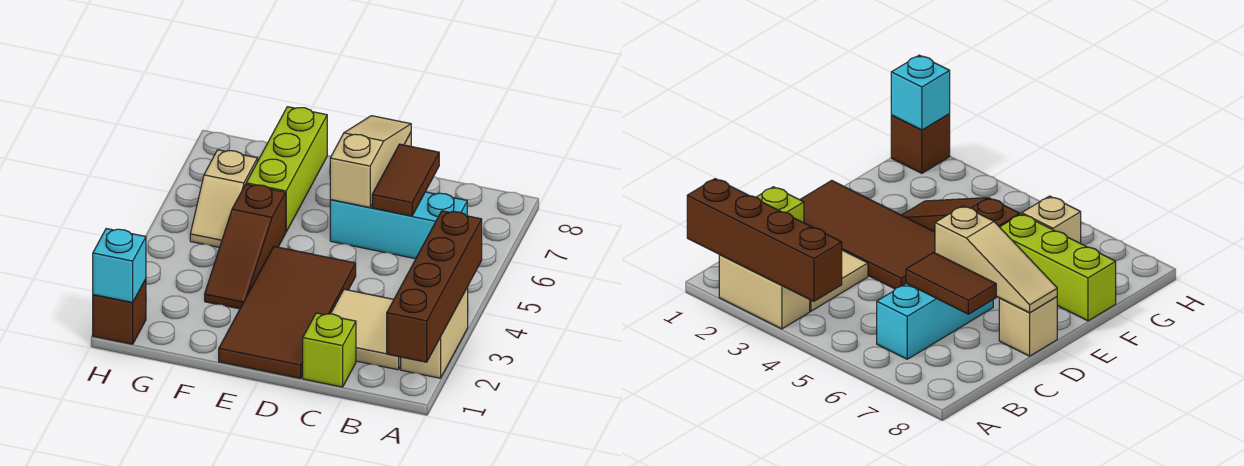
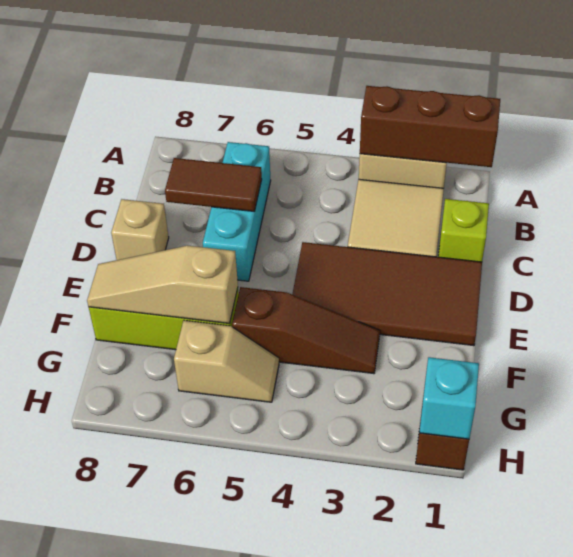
brown 1x4 brick [387,211,482,362] -> brown 1x3 brick [360,86,500,167]
tan 1x3 slope [330,116,411,207] -> tan 1x3 slope moved to [87,246,238,324]

